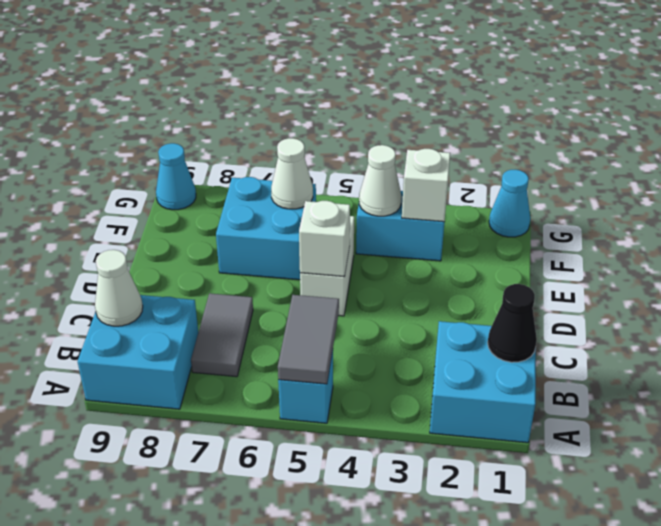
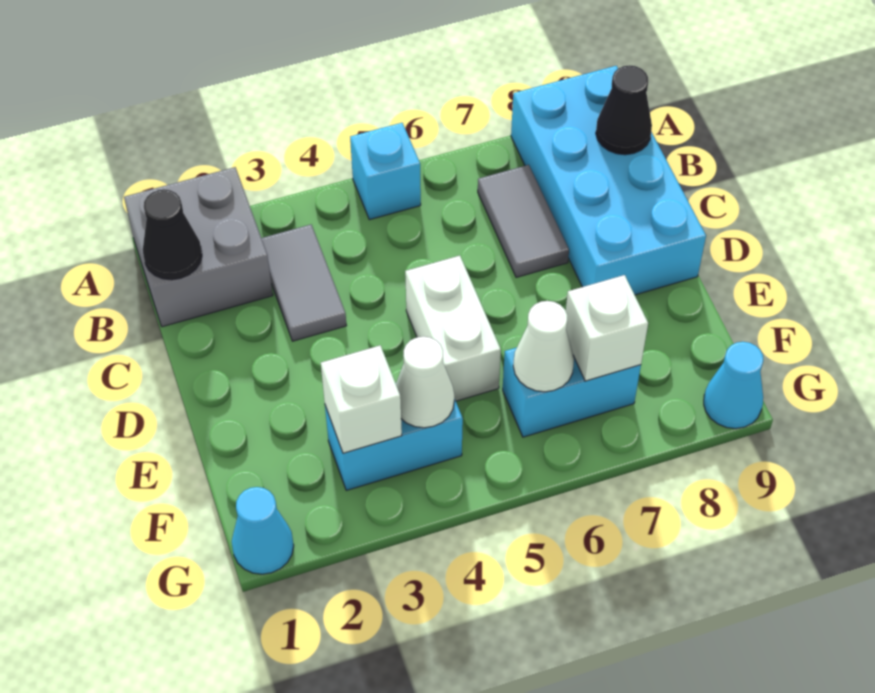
cyan 2x2 brick [430,321,536,443] -> grey 2x2 brick [124,167,273,327]
grey 1x2 tile [278,295,339,384] -> grey 1x2 tile moved to [262,225,347,341]
cyan 2x2 brick [78,295,198,409] -> cyan 2x4 brick [511,66,706,295]
white 1x1 cone [95,250,143,326] -> black 1x1 cone [596,65,652,155]
white 1x1 brick [299,201,350,277] -> white 1x1 brick moved to [566,275,648,381]
cyan 2x2 brick [216,177,316,280] -> cyan 1x2 brick [503,348,641,437]

